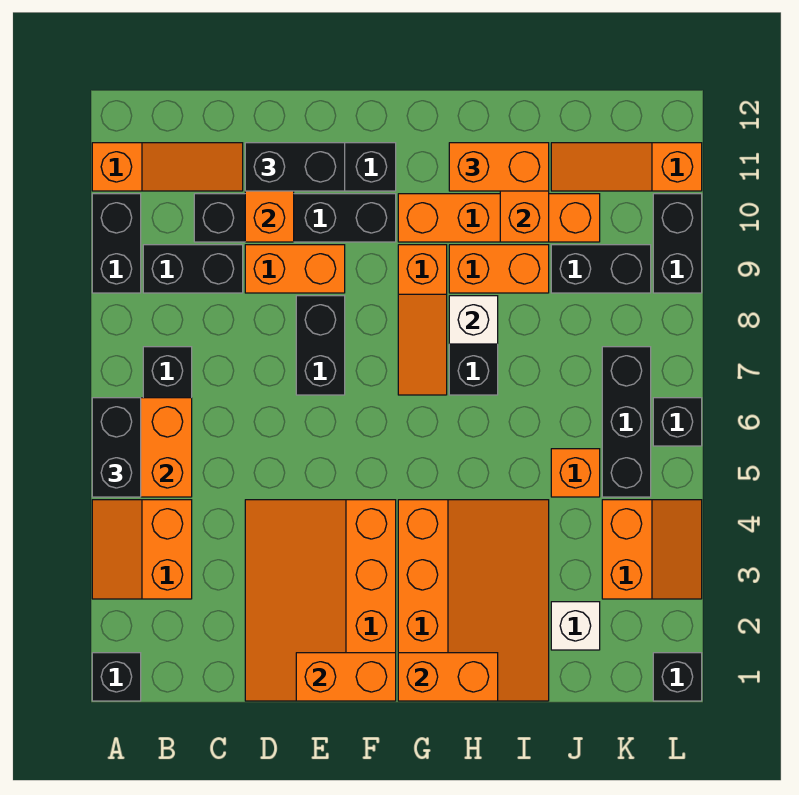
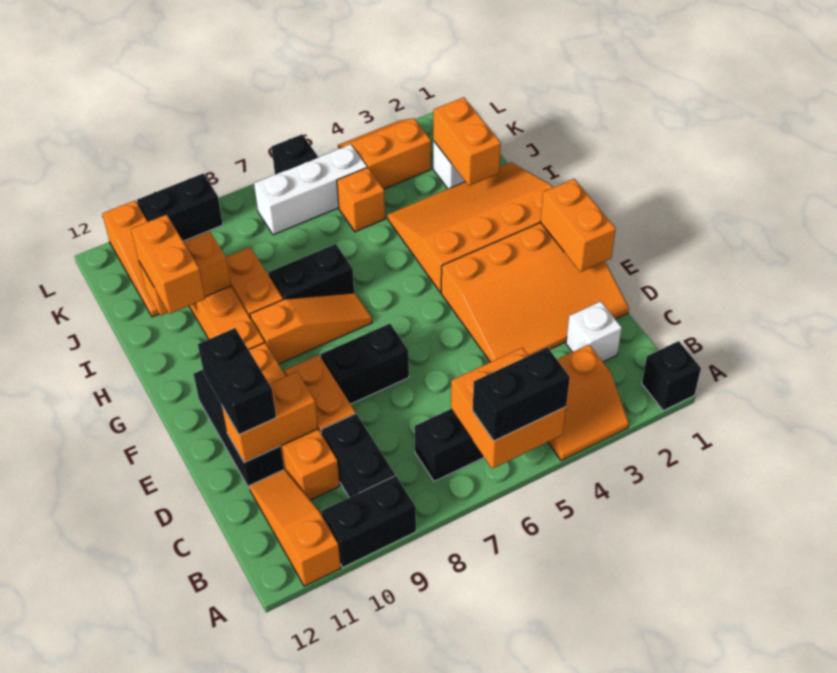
black 1x4 brick [194,194,396,242] -> orange 1x4 brick [249,343,340,500]
orange 1x2 brick [398,653,498,701] -> orange 1x2 brick moved to [433,97,501,186]
white 1x1 brick [449,296,498,344] -> white 1x1 brick moved to [566,301,622,362]
black 1x2 brick [551,245,651,293] -> none
black 1x3 brick [602,347,651,497] -> white 1x3 brick [254,144,367,235]
black 1x1 brick [653,653,702,701] -> none

